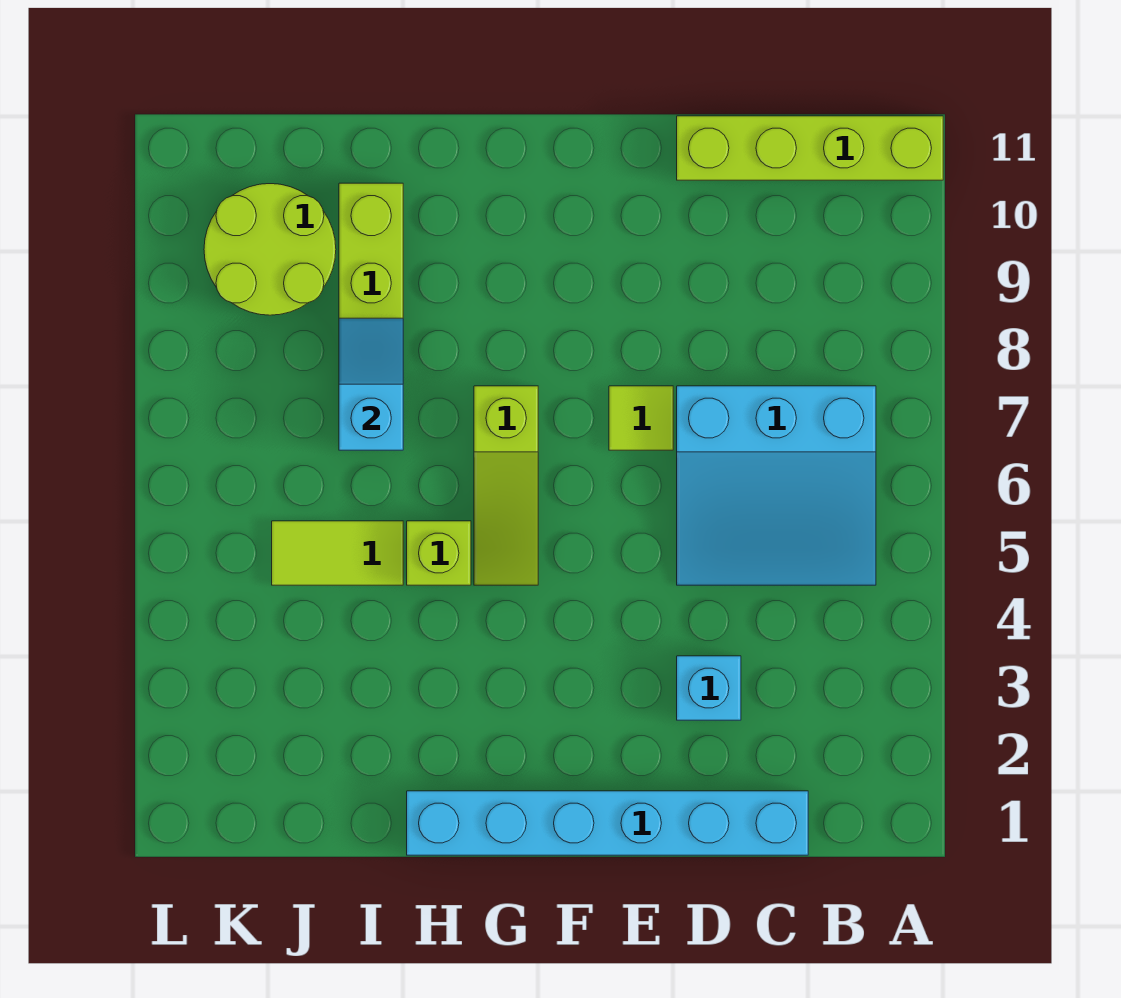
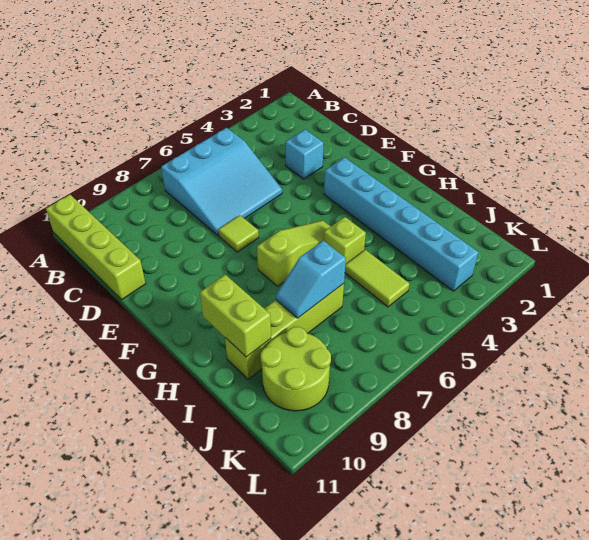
cyan 3x3 slope [677,386,876,585] -> cyan 3x3 slope turned to [161,128,282,236]
cyan 1x6 brick [407,791,808,855] -> cyan 1x6 brick moved to [324,157,478,291]
none -> lime 1x2 brick [200,275,271,357]

